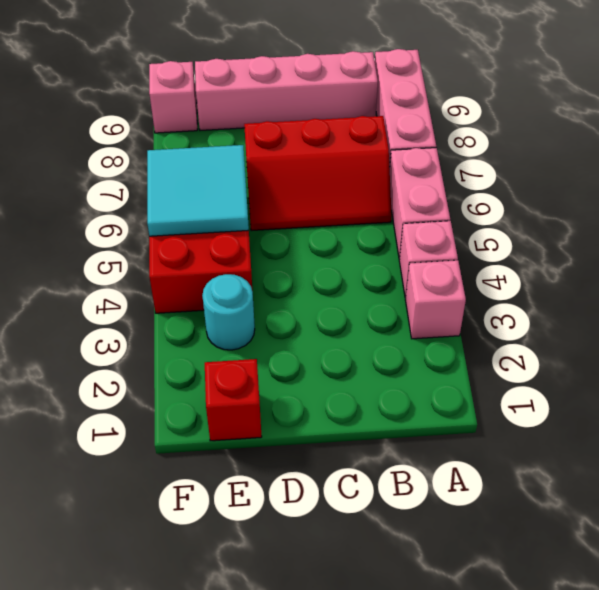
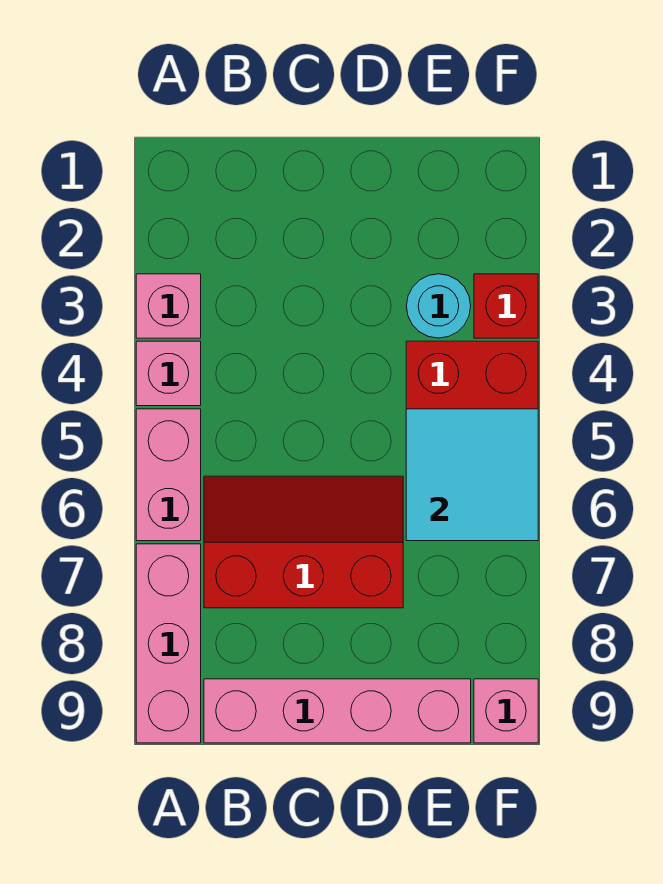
red 1x1 brick [205,359,262,441] -> red 1x1 brick moved to [474,274,538,338]

